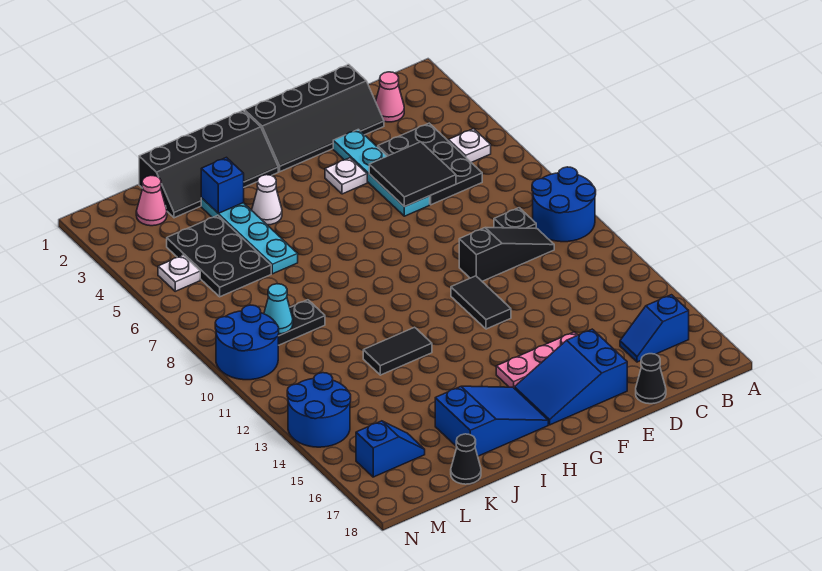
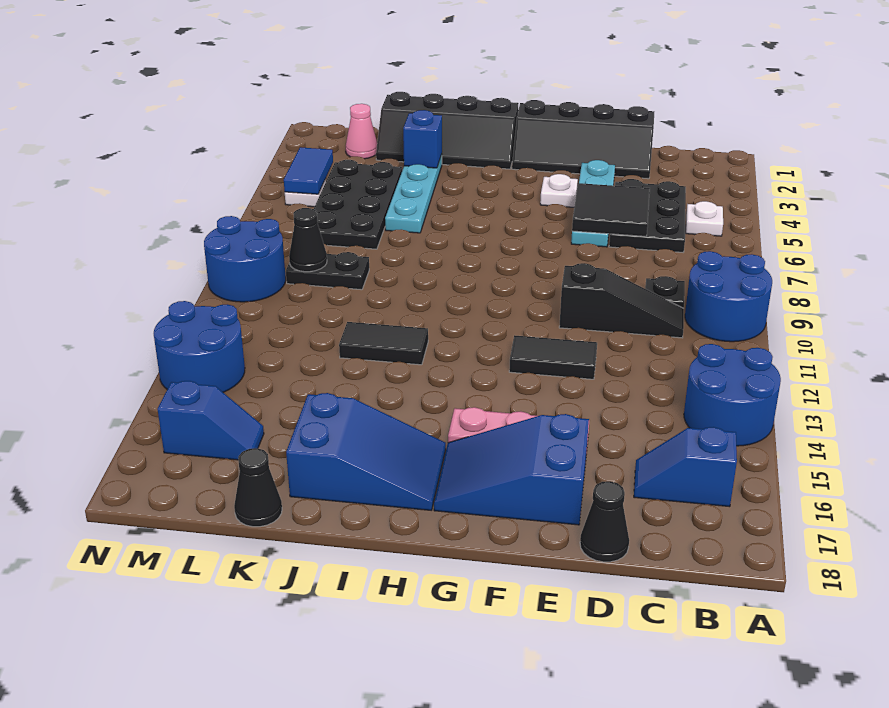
none -> blue 2x2 round brick [684,344,781,446]
pink 1x1 cone [376,72,404,122] -> none
black 1x2 tile [451,276,511,329] -> black 1x2 tile turned to [509,335,597,379]
white 1x1 cone [252,175,282,225] -> none
black 2x3 plate [167,215,271,297] -> black 2x4 plate [314,160,402,249]
cyan 1x1 cone [264,284,293,334] -> black 1x1 cone [289,208,327,272]
none -> blue 1x2 tile [284,147,333,194]

